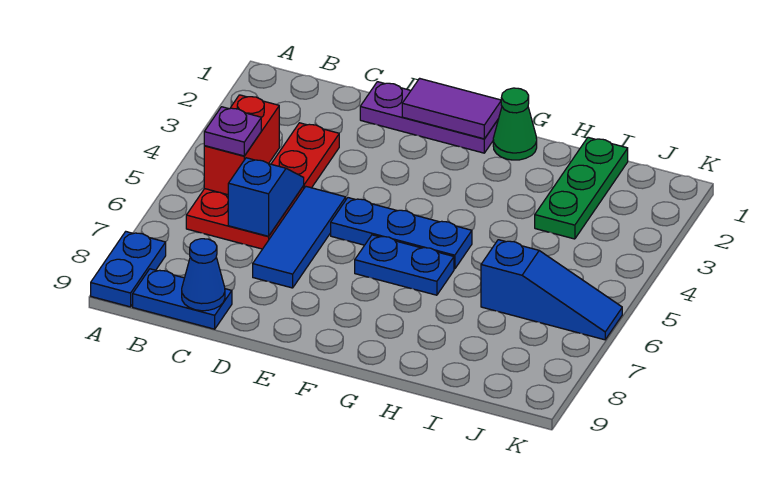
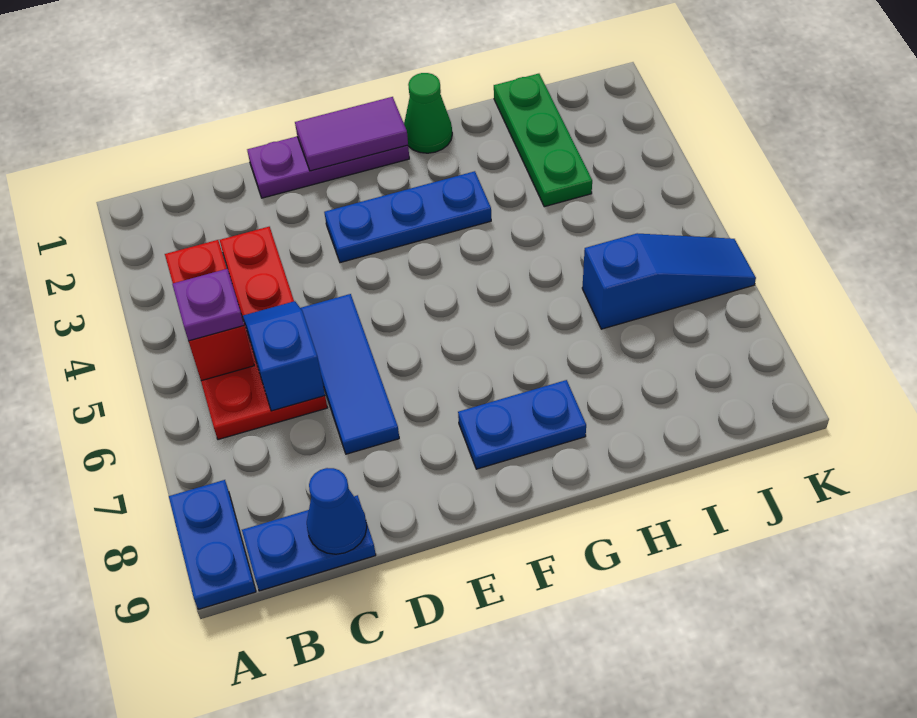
blue 1x3 plate [331,198,472,269] -> blue 1x3 plate moved to [324,171,491,263]
blue 1x2 plate [355,235,454,295] -> blue 1x2 plate moved to [458,380,586,469]

